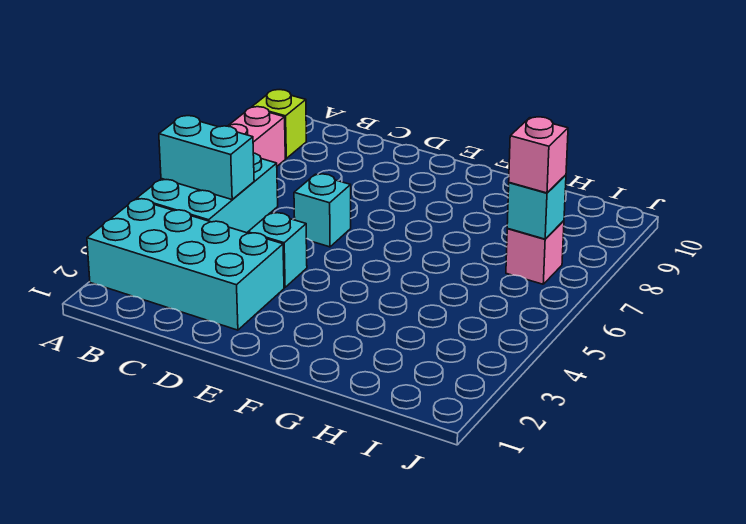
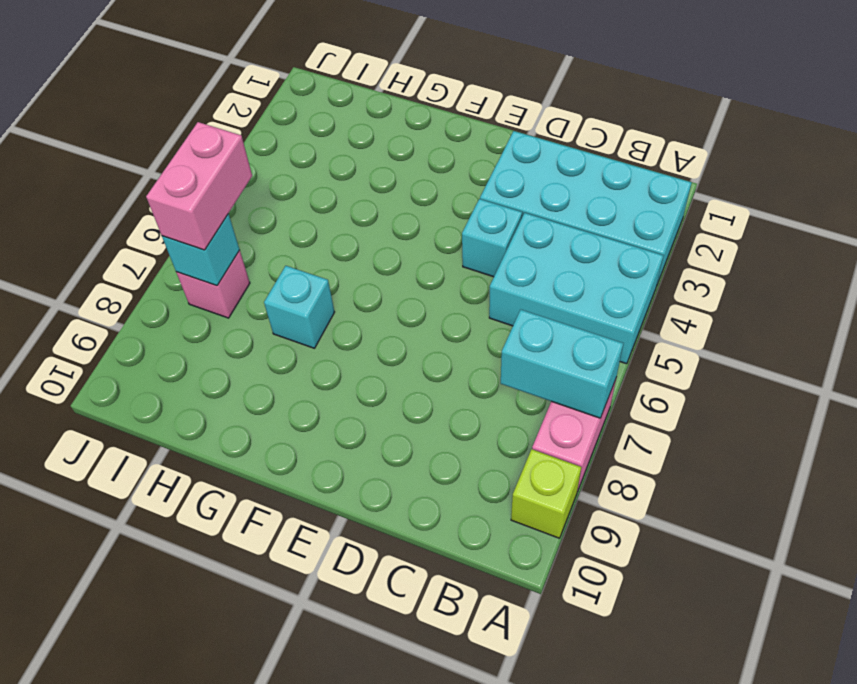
cyan 2x3 brick [137,153,278,233] -> cyan 2x3 brick turned to [489,213,664,364]
cyan 1x2 brick [159,116,254,200] -> cyan 1x2 brick moved to [501,310,623,418]
cyan 1x1 brick [294,174,351,247] -> cyan 1x1 brick moved to [264,266,334,348]
pink 1x1 brick [509,117,568,193] -> pink 1x2 brick [146,122,252,250]

